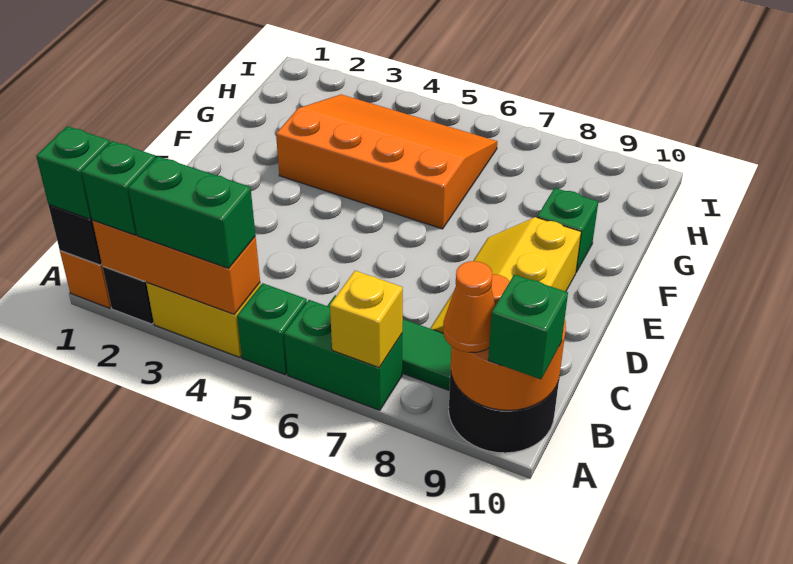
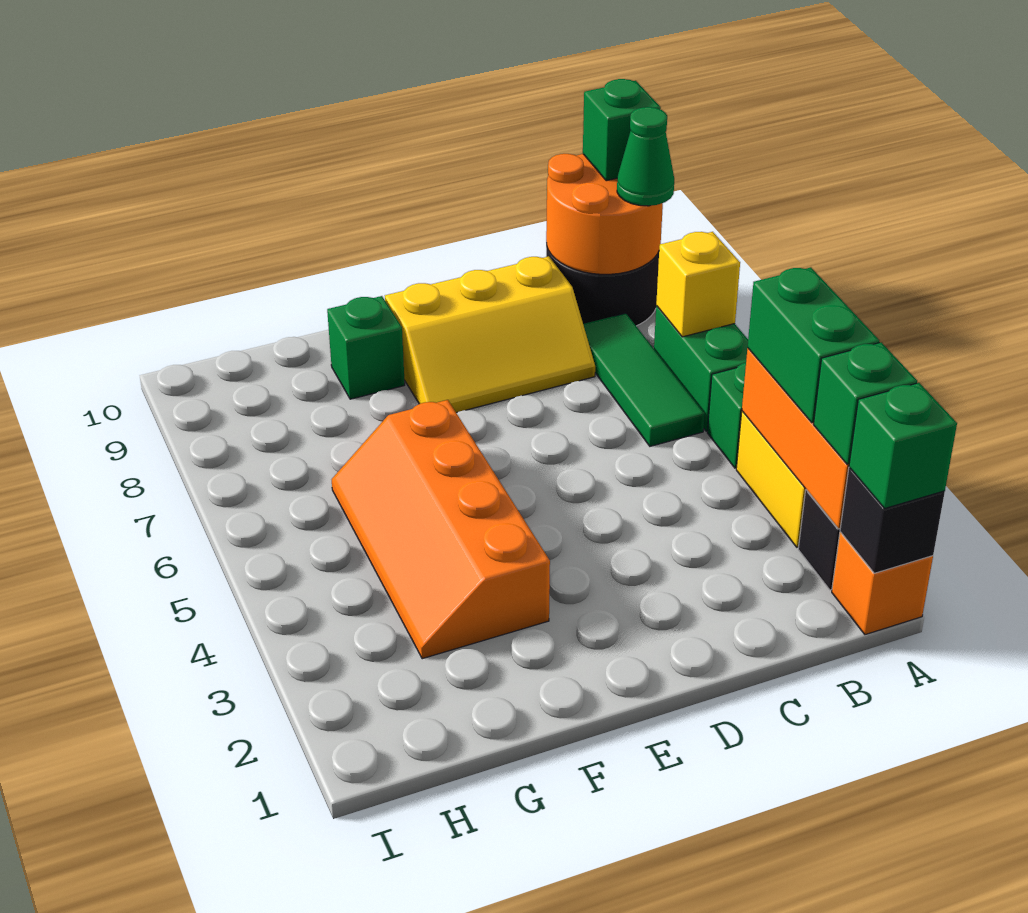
orange 1x1 cone [443,261,495,352] -> green 1x1 cone [617,107,674,206]
orange 3x4 slope [276,94,497,229] -> orange 2x4 slope [332,400,550,659]

